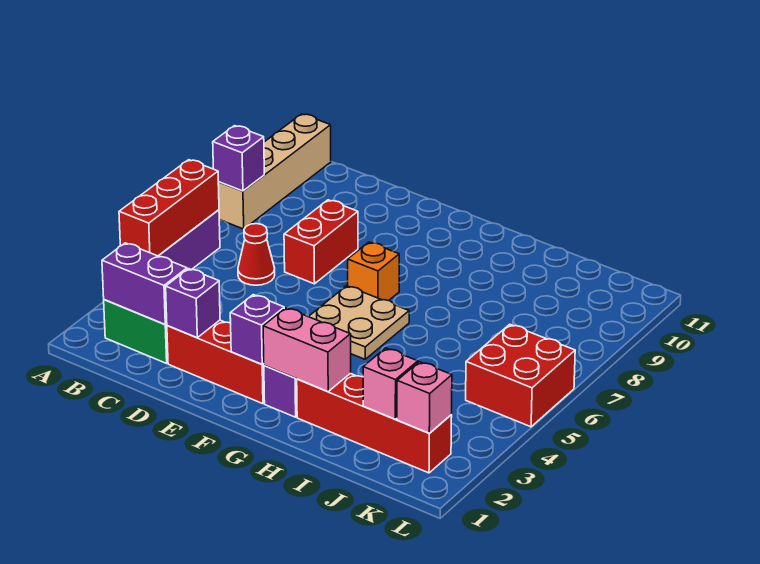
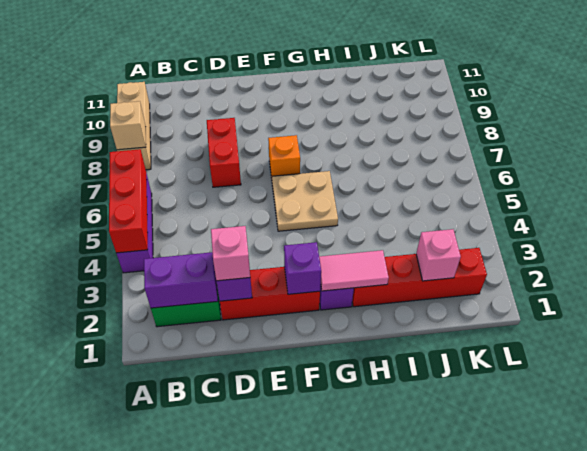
tan 1x4 brick [218,114,331,229] -> tan 1x3 brick [117,82,151,170]
purple 1x1 brick [213,126,264,191] -> tan 1x1 brick [110,101,146,150]
red 1x1 cone [238,224,275,285] -> none
pink 1x2 brick [263,308,351,392] -> pink 1x2 tile [319,250,389,291]
pink 1x1 brick [397,362,452,433] -> pink 1x1 brick moved to [211,226,250,281]
red 2x2 brick [466,324,575,427] -> none

